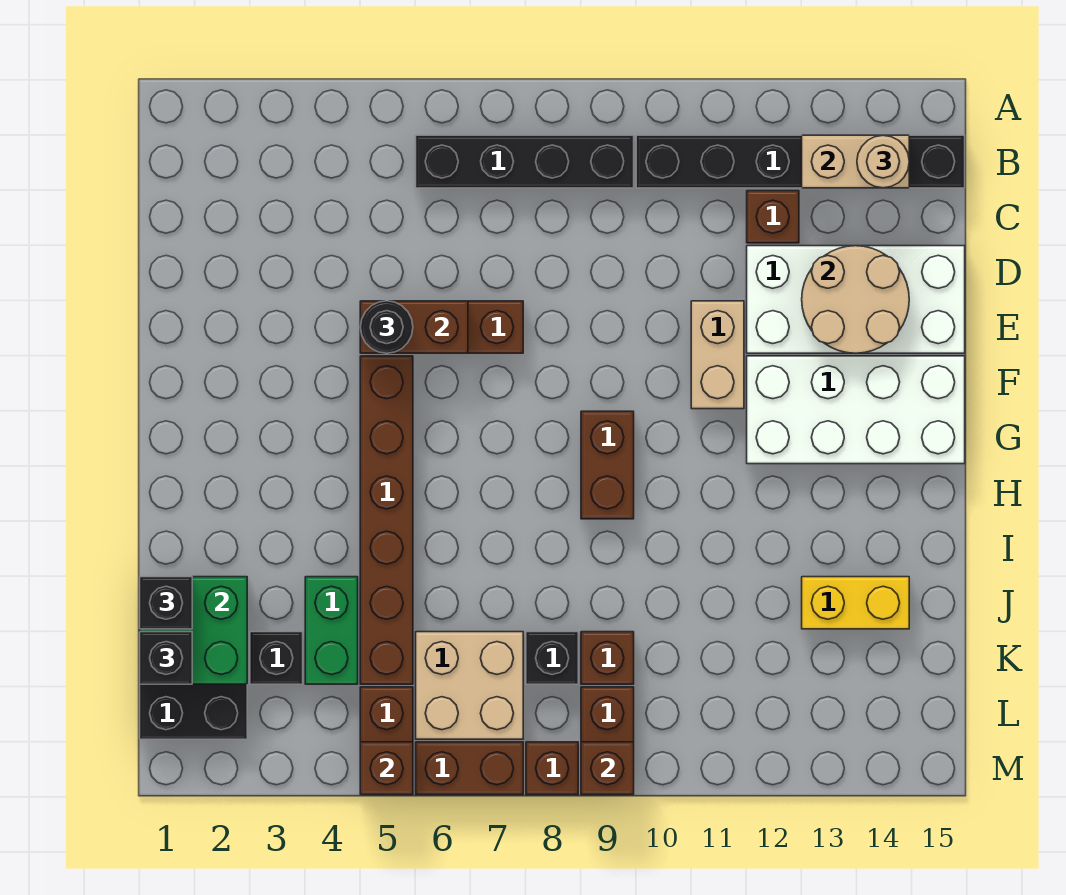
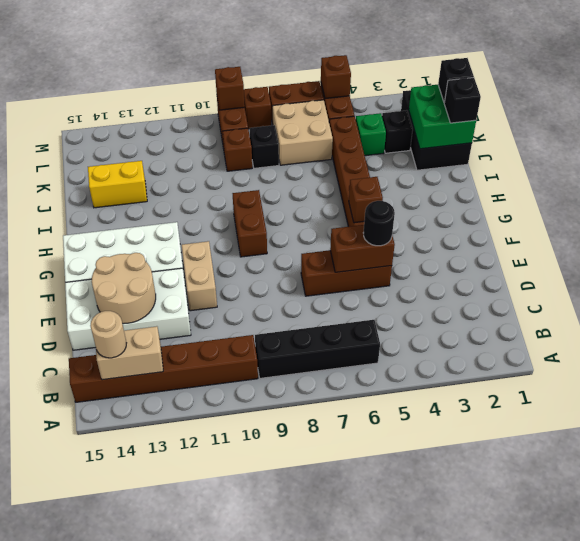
black 1x6 brick [636,135,965,188] -> brown 1x6 brick [69,335,258,402]
brown 1x1 brick [747,191,799,243] -> brown 1x1 brick moved to [349,177,383,223]
green 1x2 brick [305,577,358,684] -> green 1x1 brick [356,113,386,156]

